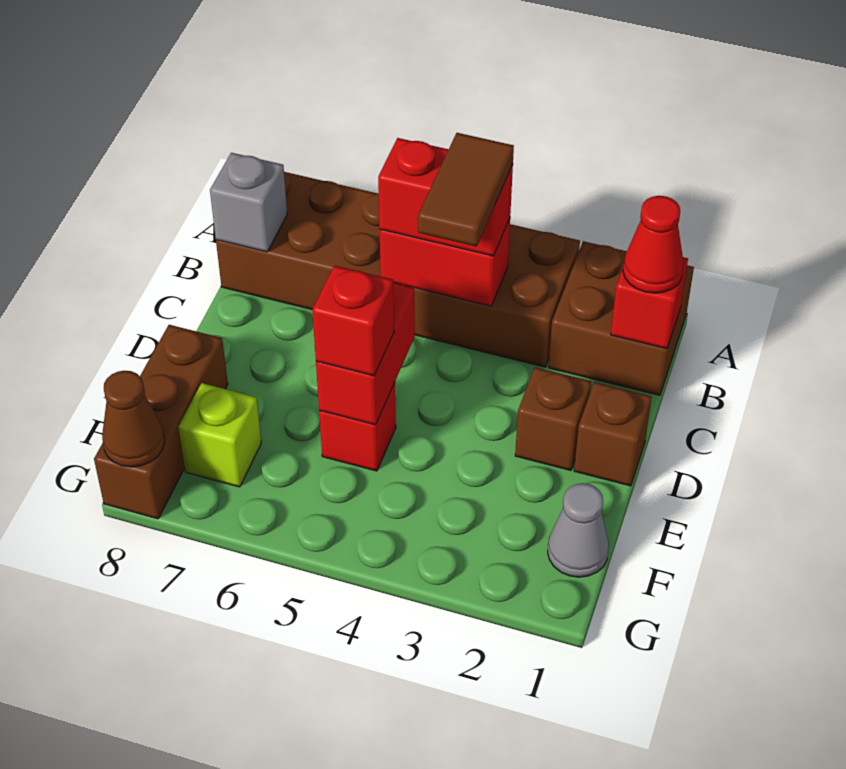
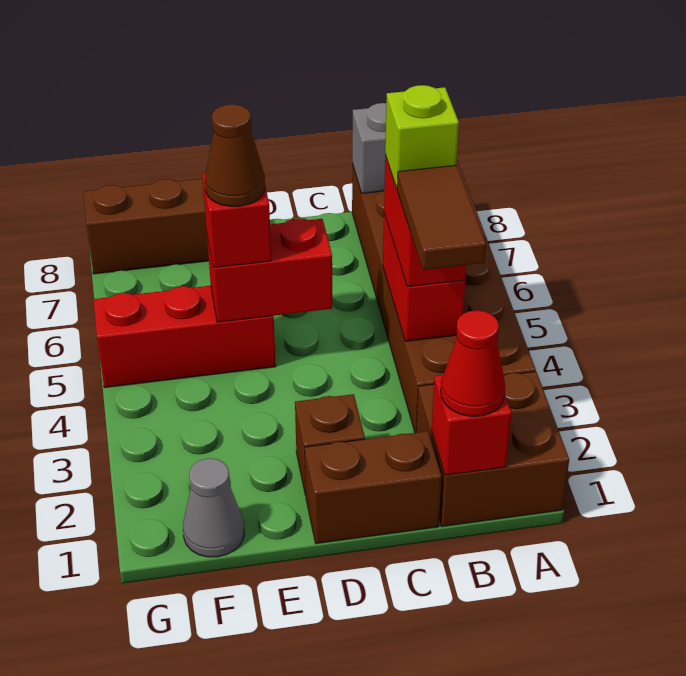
brown 1x2 tile [418,133,514,247] -> brown 1x2 tile turned to [397,165,486,270]
brown 1x1 brick [574,382,652,486] -> brown 1x2 brick [305,431,442,544]
red 1x1 brick [319,383,396,471] -> red 1x3 brick [93,286,276,388]
lime 1x1 brick [178,383,261,487] -> lime 1x1 brick moved to [385,85,459,189]
brown 1x1 cone [102,371,165,467] -> brown 1x1 cone moved to [205,104,265,206]

